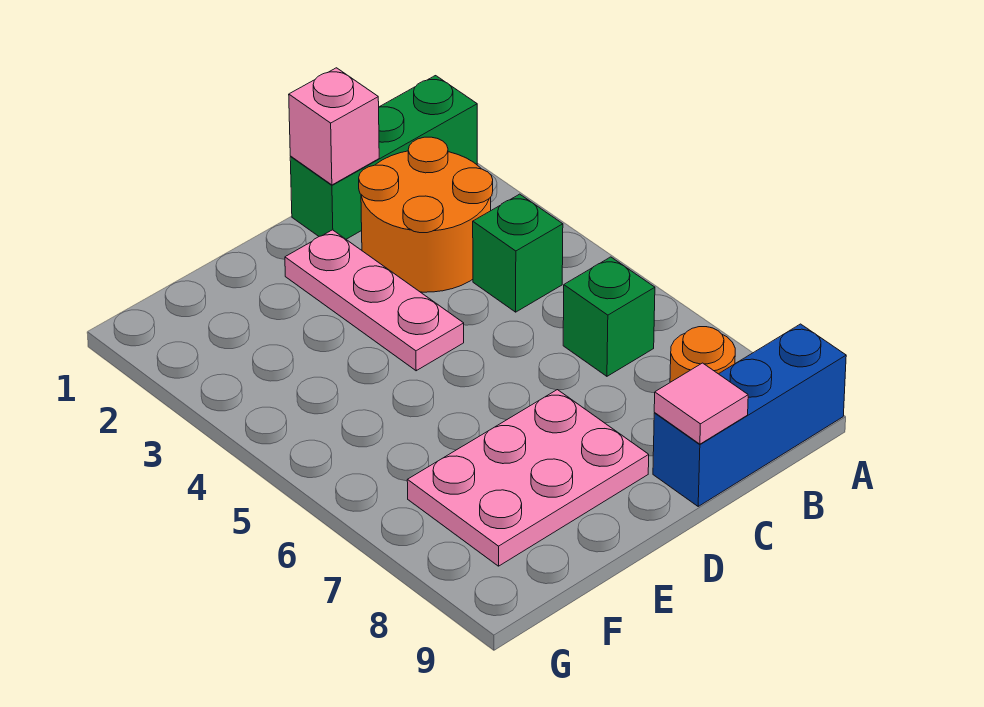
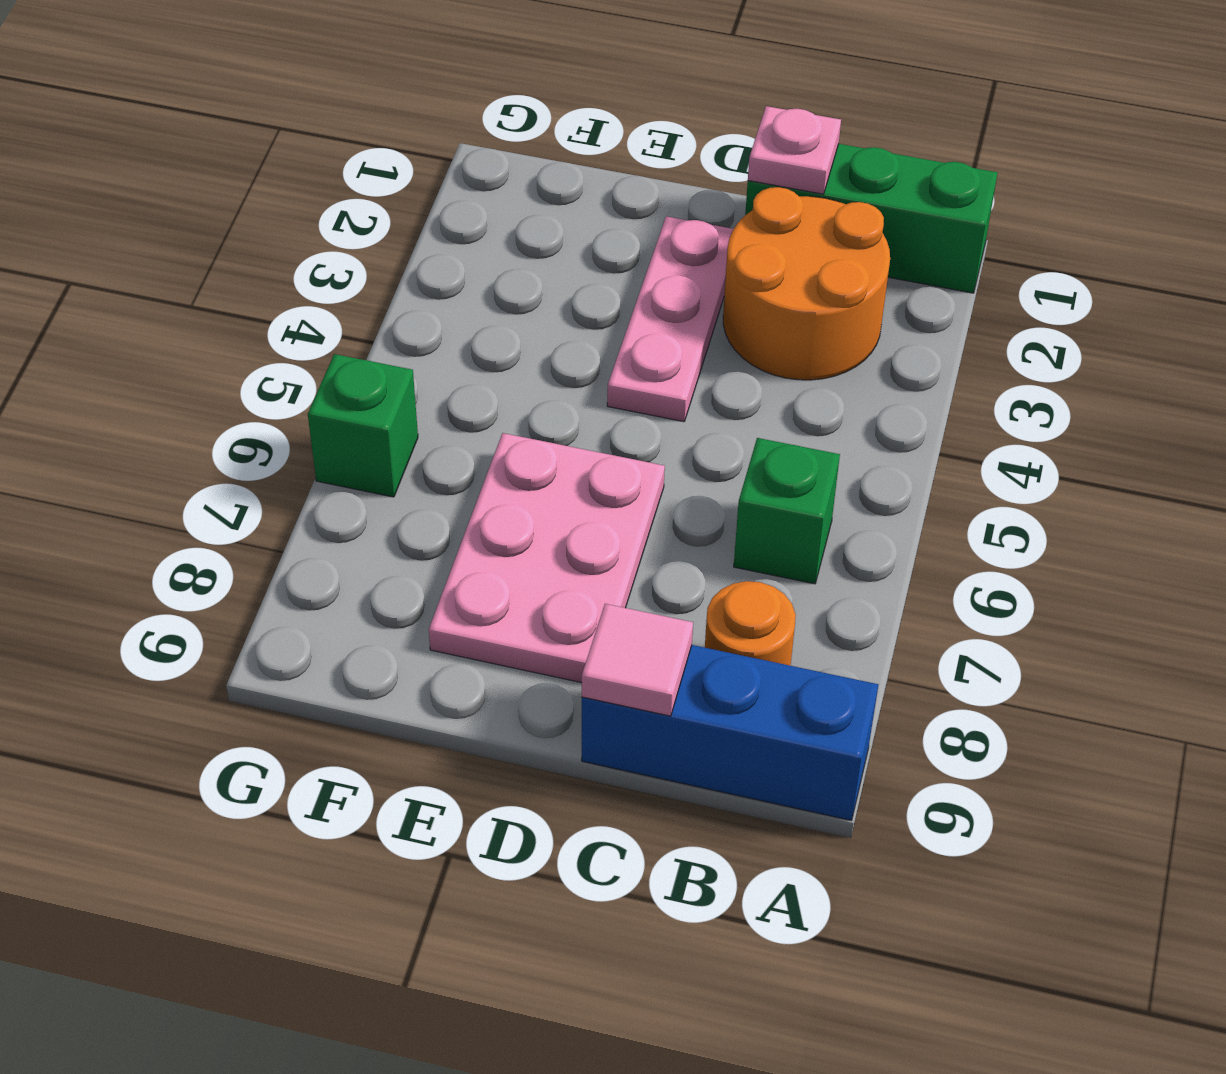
green 1x1 brick [473,194,563,312] -> green 1x1 brick moved to [308,354,418,497]
pink 1x1 brick [289,68,379,185] -> pink 1x1 plate [748,106,841,194]
pink 2x3 plate [407,390,649,566] -> pink 2x3 plate turned to [429,433,665,683]

